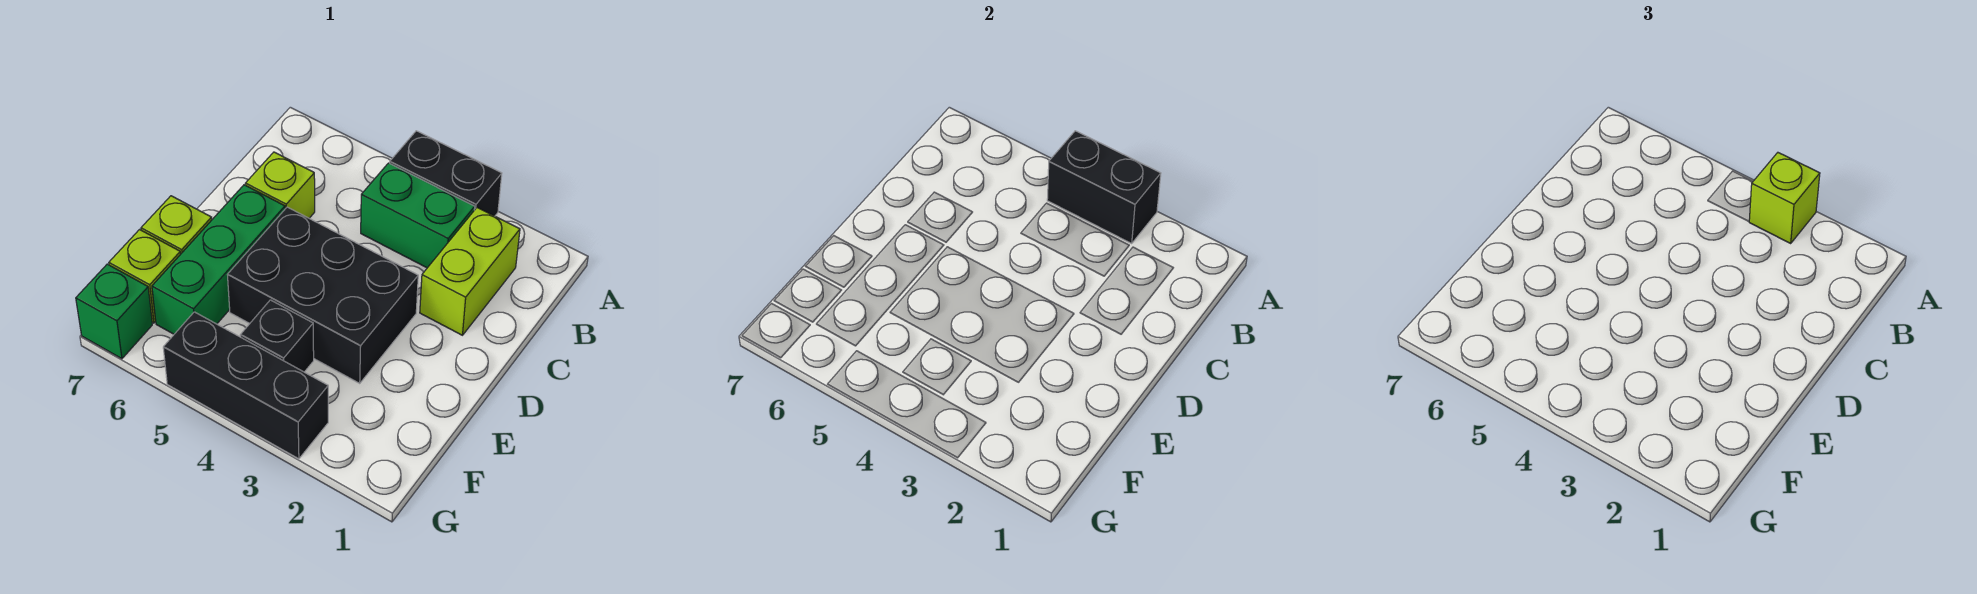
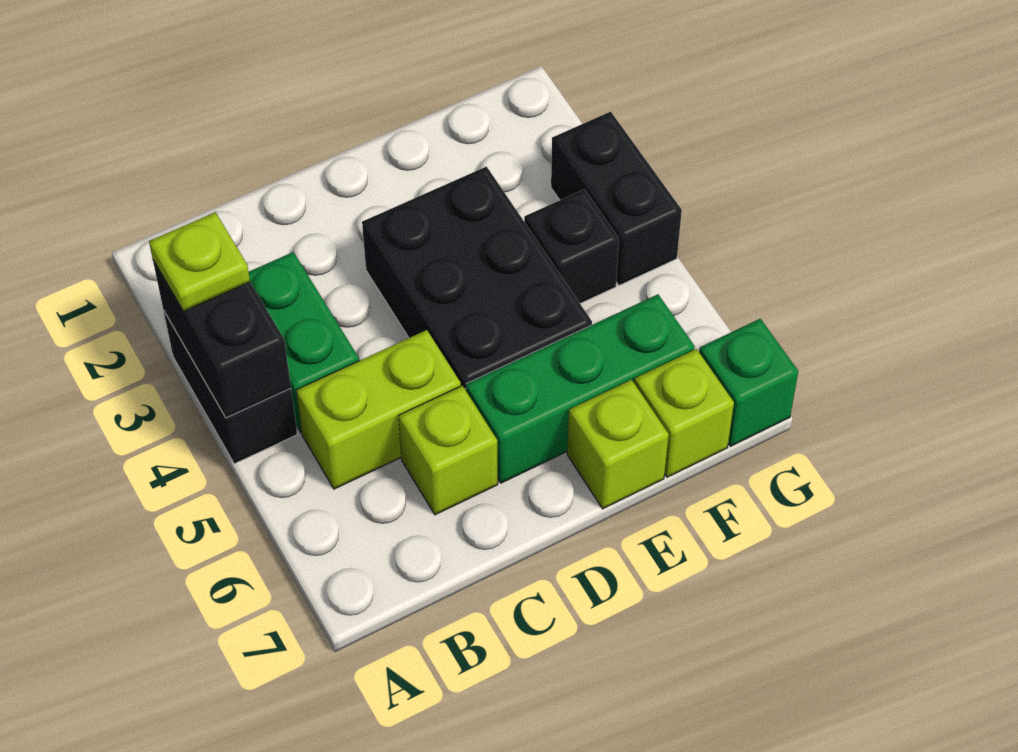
lime 1x1 brick [1749,153,1820,243] -> lime 1x1 plate [149,212,250,311]
lime 1x2 brick [420,208,520,335] -> lime 1x2 brick moved to [296,330,461,489]
black 1x3 brick [163,312,328,459] -> black 1x2 brick [551,112,682,285]

